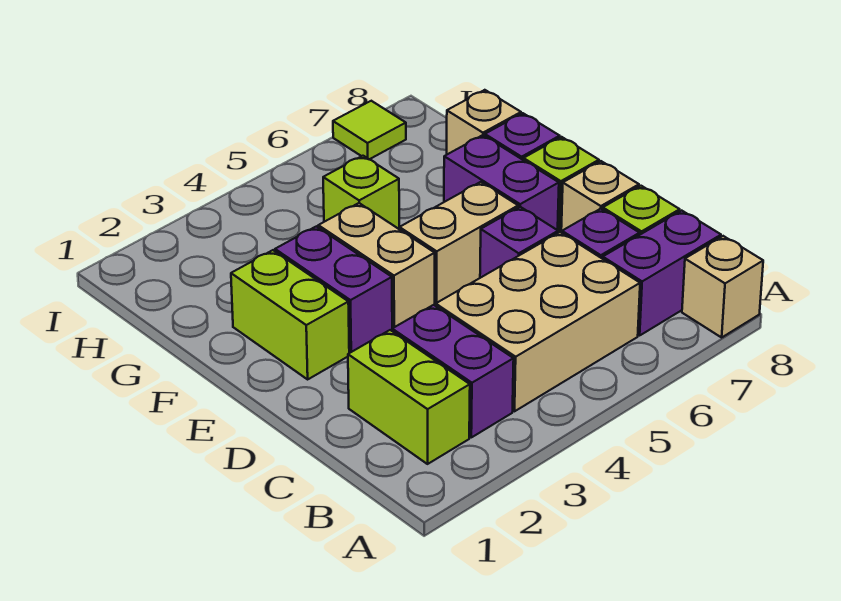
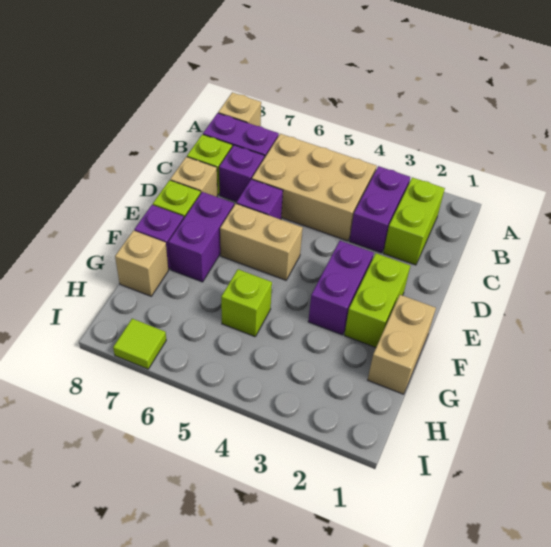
tan 1x2 brick [318,203,435,328] -> tan 1x2 brick moved to [368,295,436,394]

